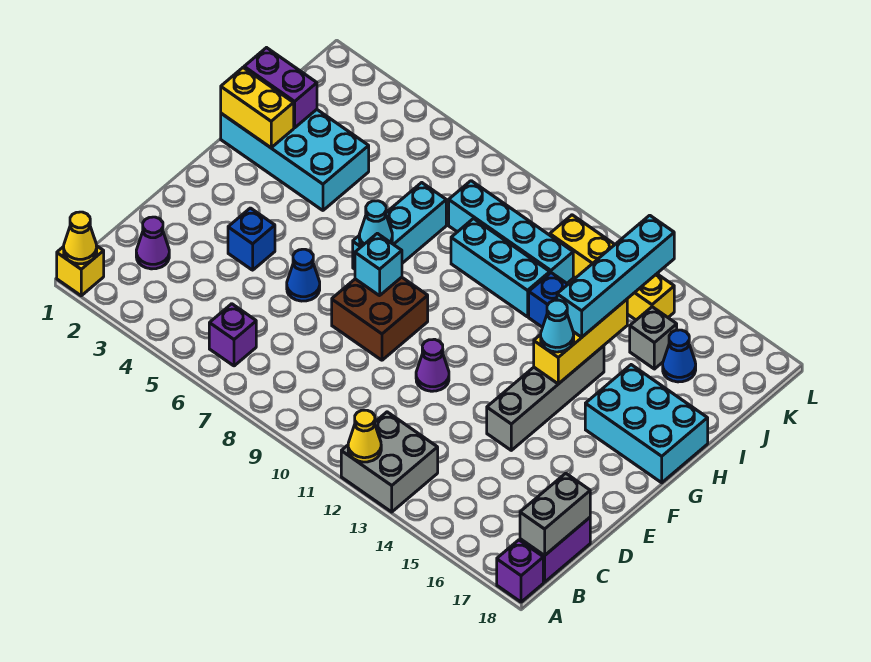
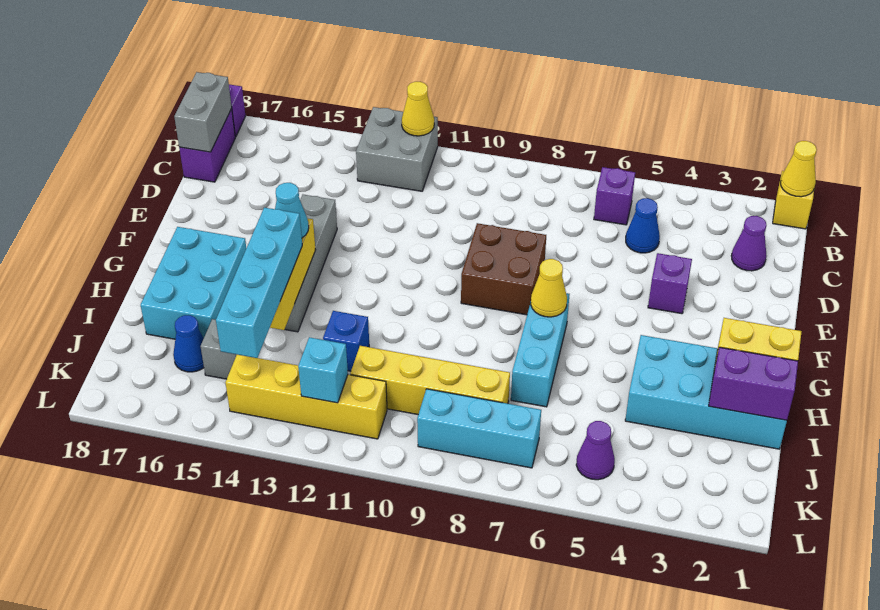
blue 1x1 brick [228,208,275,270] -> purple 1x1 brick [648,253,692,314]
blue 1x1 cone [287,249,320,301] -> blue 1x1 cone moved to [626,198,660,253]
purple 1x1 cone [416,339,449,391] -> purple 1x1 cone moved to [576,421,615,480]
cyan 1x1 brick [355,233,402,296] -> cyan 1x1 brick moved to [298,337,348,403]
cyan 1x1 cone [359,201,392,246] -> yellow 1x1 cone [531,259,567,317]
cyan 2x3 brick [585,365,708,483] -> cyan 2x3 brick turned to [141,227,246,339]
cyan 1x3 brick [451,219,550,317] -> cyan 1x3 brick moved to [417,389,541,468]
cyan 1x4 brick [449,181,573,283] -> yellow 1x4 brick [350,346,510,414]

